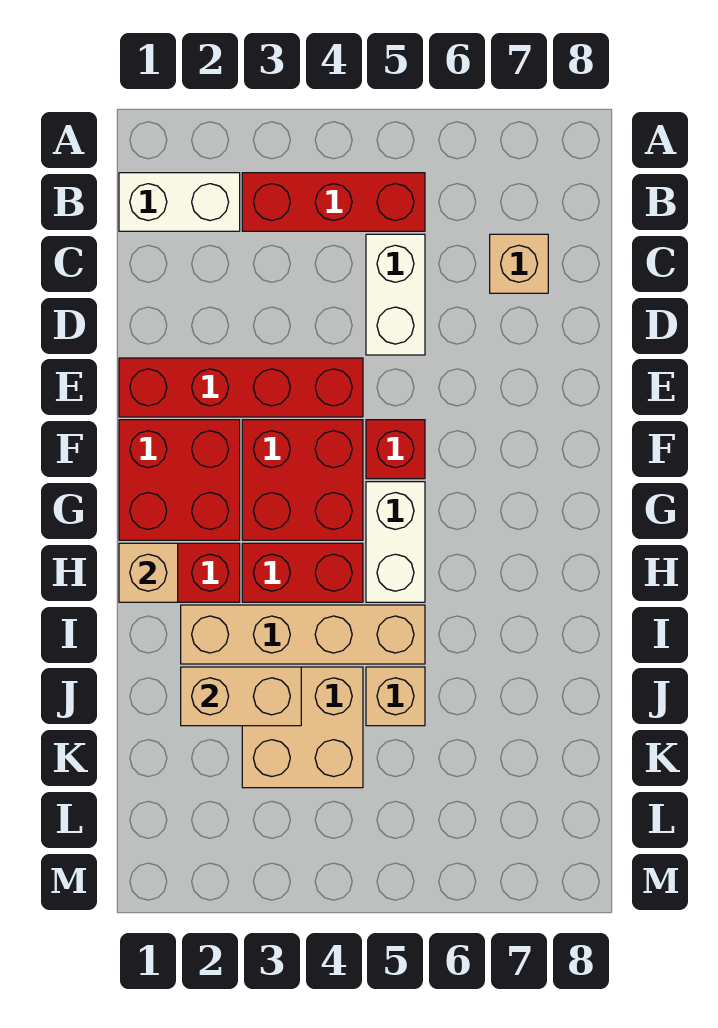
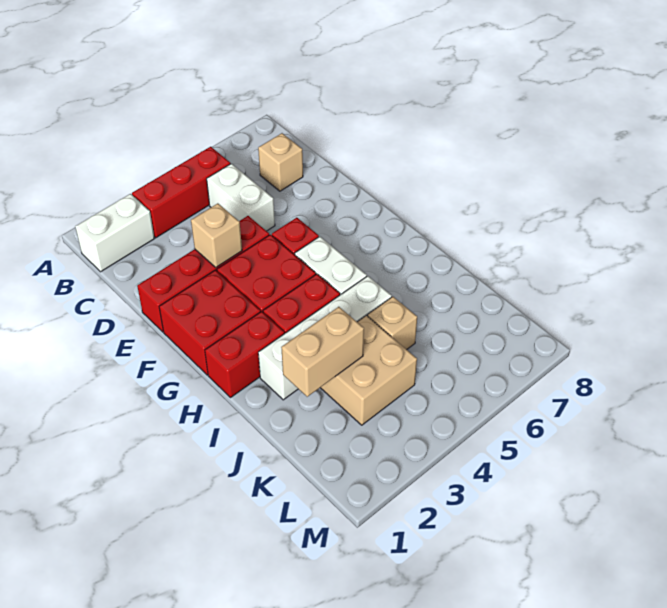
tan 1x1 brick [119,543,178,602] -> tan 1x1 brick moved to [191,203,242,267]
tan 1x4 brick [181,605,425,664] -> white 1x4 brick [258,276,392,400]

